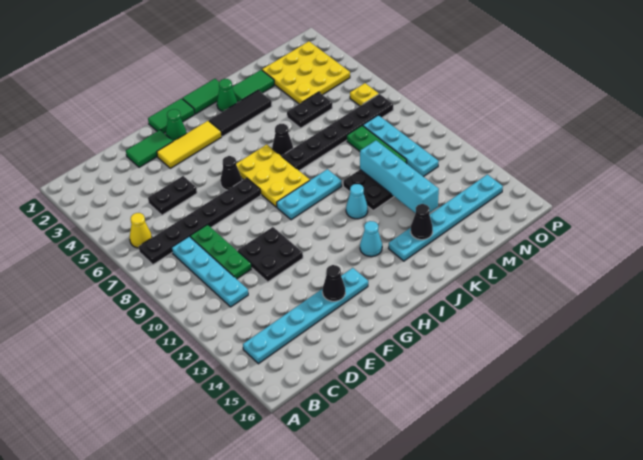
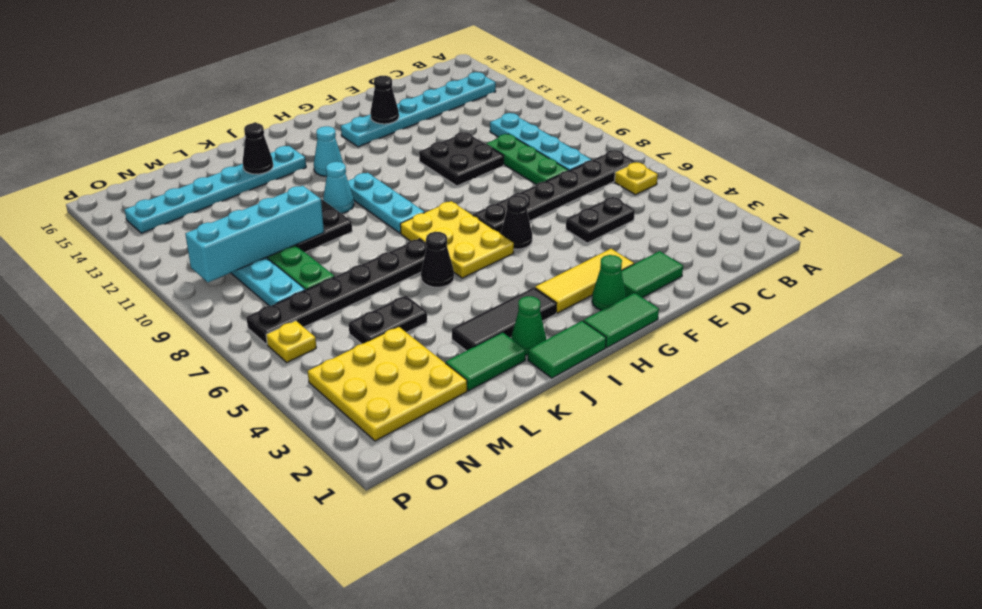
yellow 1x1 cone [130,213,152,248] -> yellow 1x1 plate [615,162,658,195]
cyan 1x3 plate [277,169,342,220] -> cyan 1x3 plate turned to [348,173,425,233]
cyan 1x4 brick [360,141,439,213] -> cyan 1x4 brick turned to [185,186,324,282]

